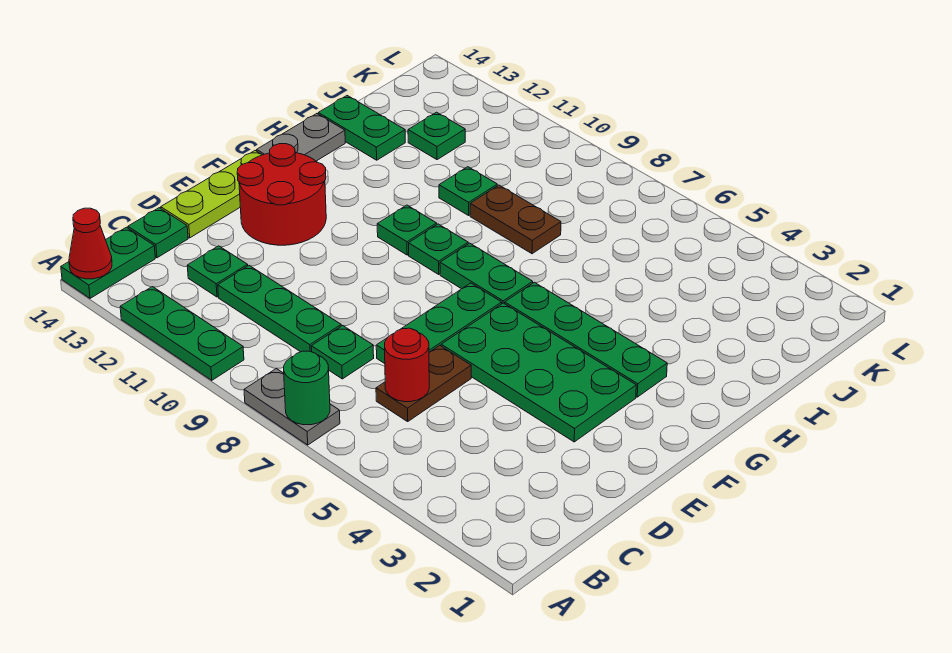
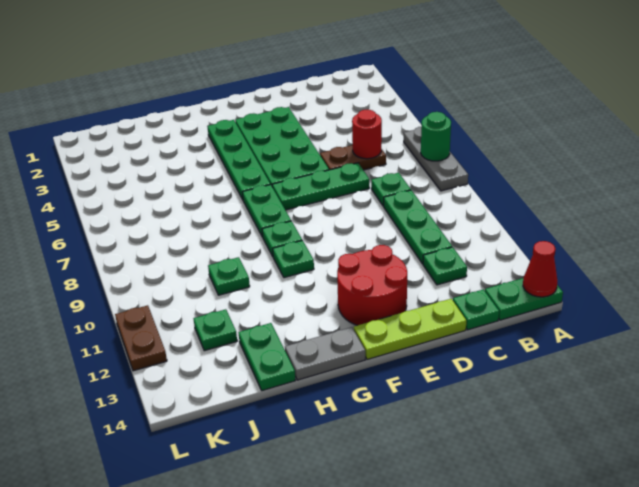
grey 1x2 plate [244,368,340,445] -> grey 1x3 plate [404,127,468,191]
green 1x3 plate [120,287,244,380] -> none
brown 1x2 plate [470,185,561,254] -> brown 1x2 plate moved to [115,305,167,371]

